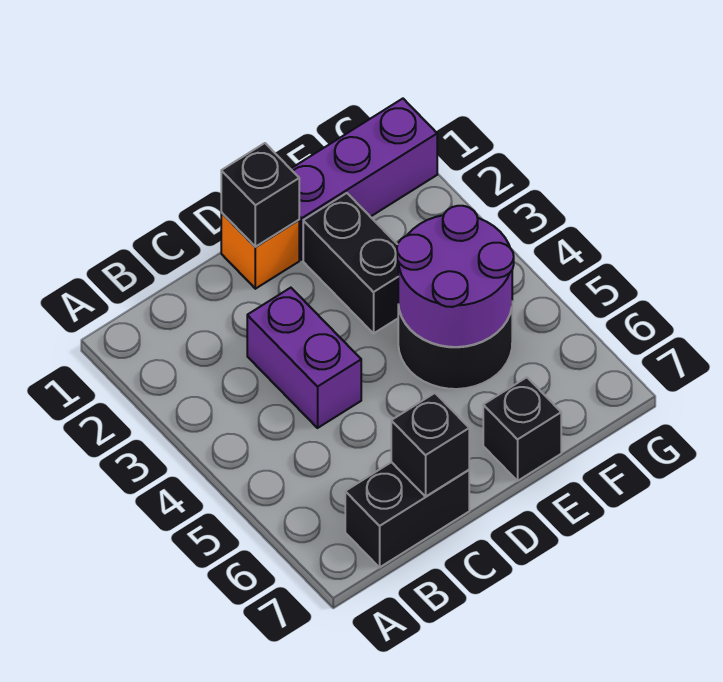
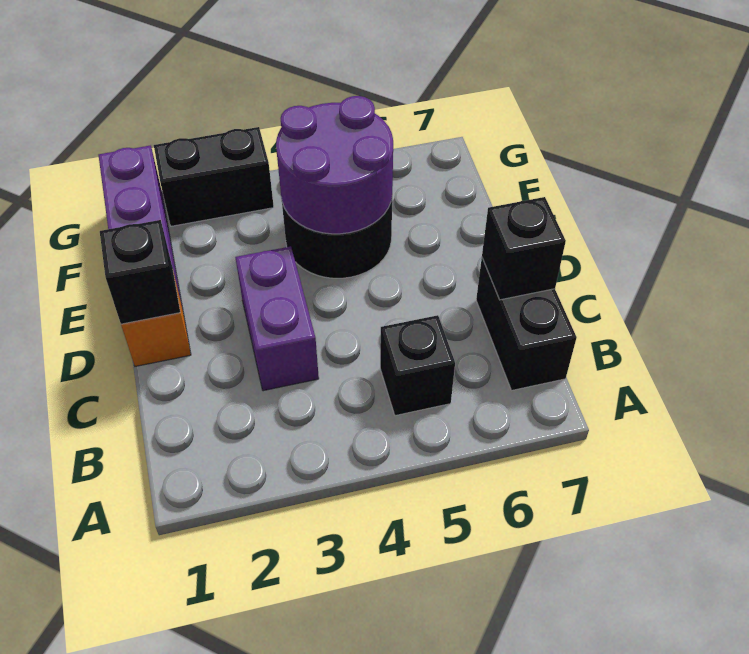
purple 1x2 brick [247,288,361,428] -> purple 1x2 brick turned to [235,246,319,391]
black 1x2 brick [303,193,398,333] -> black 1x2 brick moved to [154,127,274,226]
black 1x1 brick [483,377,561,481] -> black 1x1 brick moved to [380,315,455,416]

